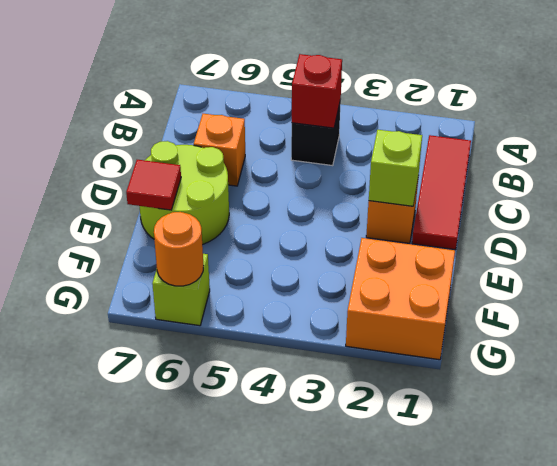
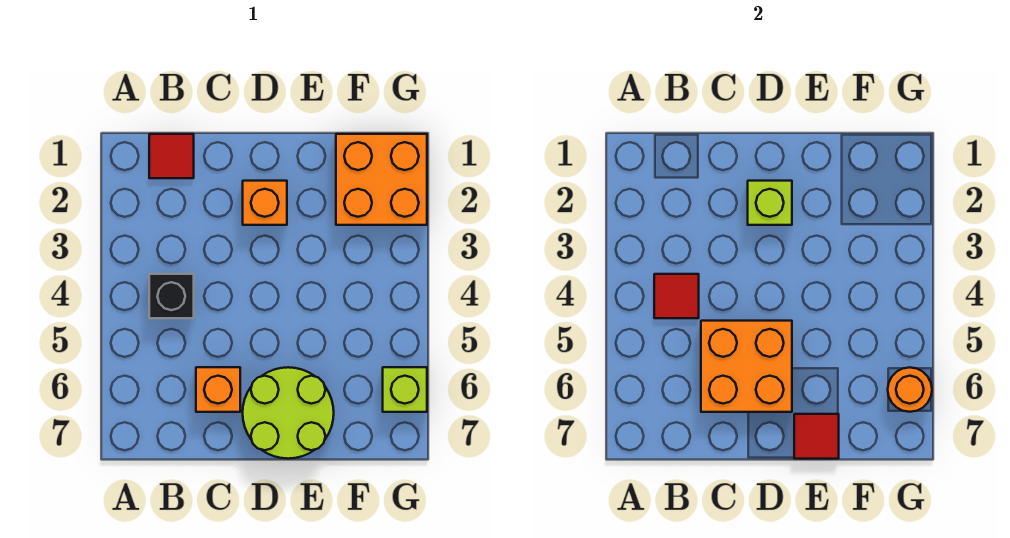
red 1x3 tile [412,135,471,250] -> red 1x1 tile [149,134,194,178]
red 1x1 brick [292,54,342,128] -> red 1x1 tile [654,274,699,318]
none -> orange 2x2 brick [701,321,792,412]

